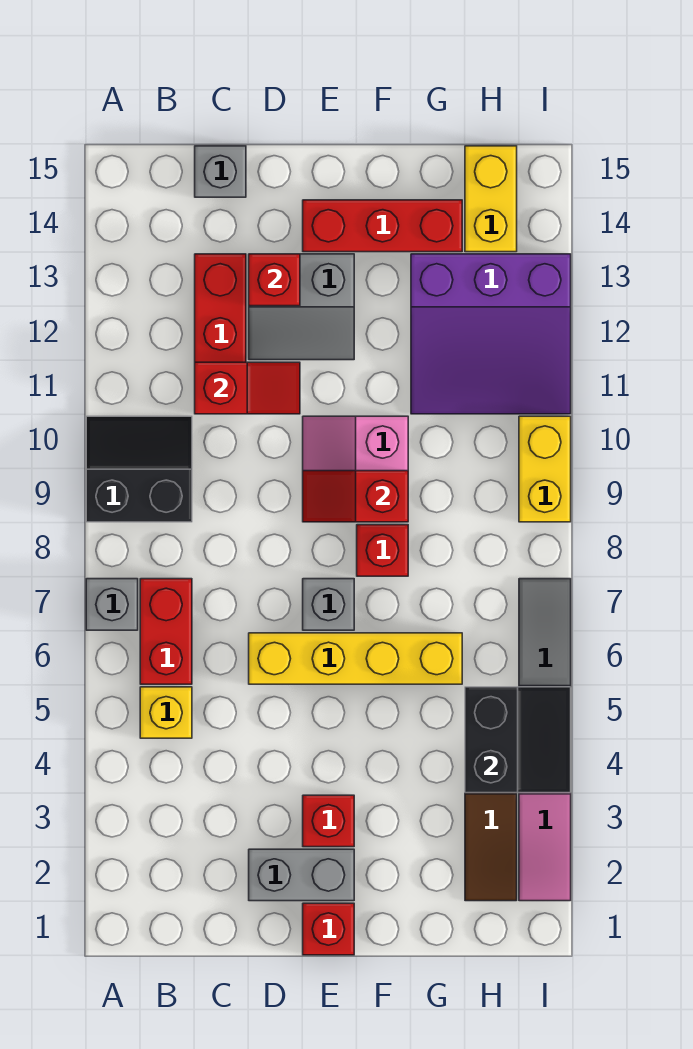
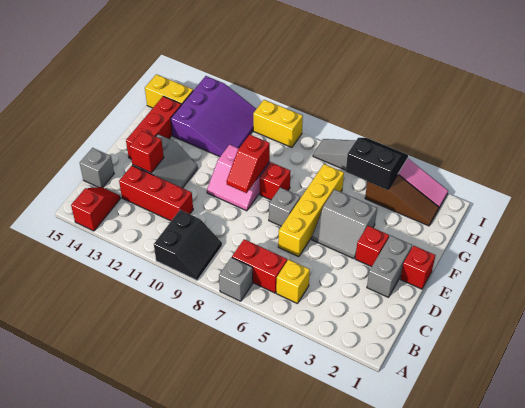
black 2x2 slope [86,416,192,522] -> black 2x2 slope turned to [154,210,222,280]
red 1x2 slope [195,362,300,414] -> red 1x2 slope moved to [71,187,120,231]
none -> grey 2x2 slope [311,190,377,259]

